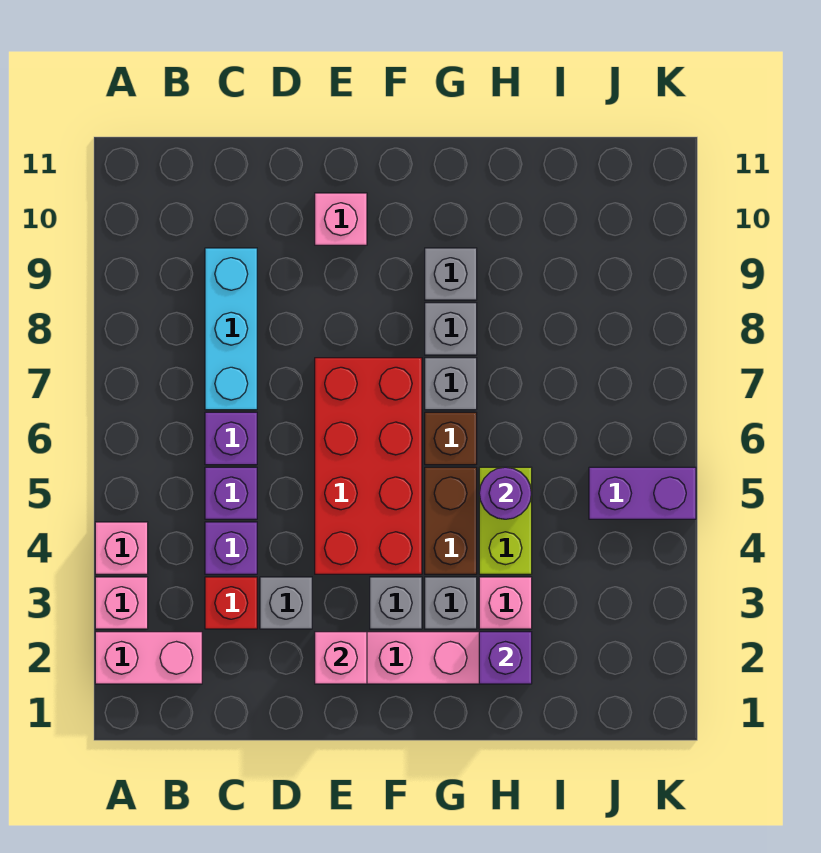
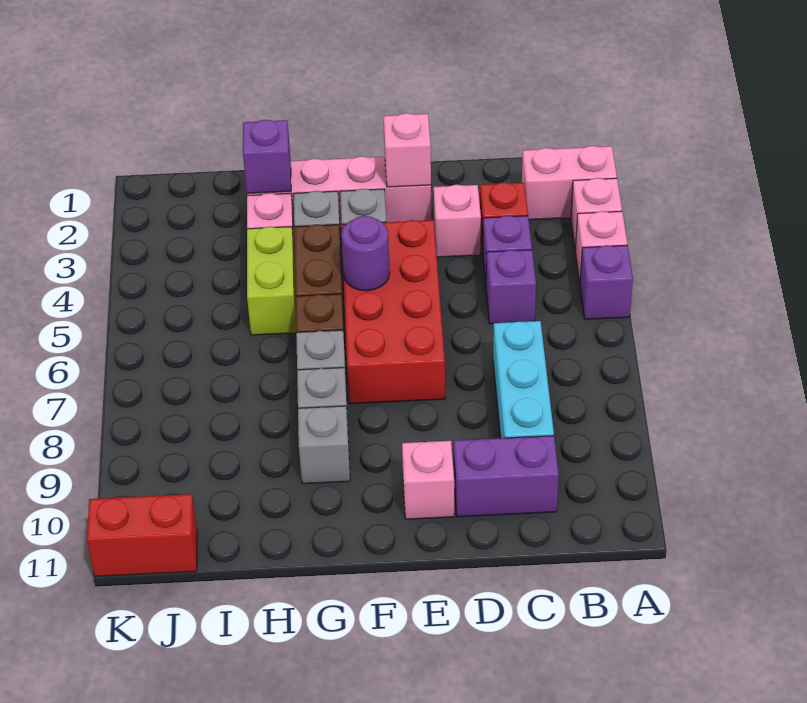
purple 1x1 brick [205,412,257,465] -> purple 1x1 brick moved to [580,245,633,319]
grey 1x1 brick [260,577,312,629] -> pink 1x1 brick [433,185,481,257]
purple 1x1 round brick [479,467,532,519] -> purple 1x1 round brick moved to [341,216,390,291]
purple 1x2 brick [589,467,696,519] -> purple 1x2 brick moved to [454,436,559,517]
none -> red 1x2 brick [87,494,197,576]

